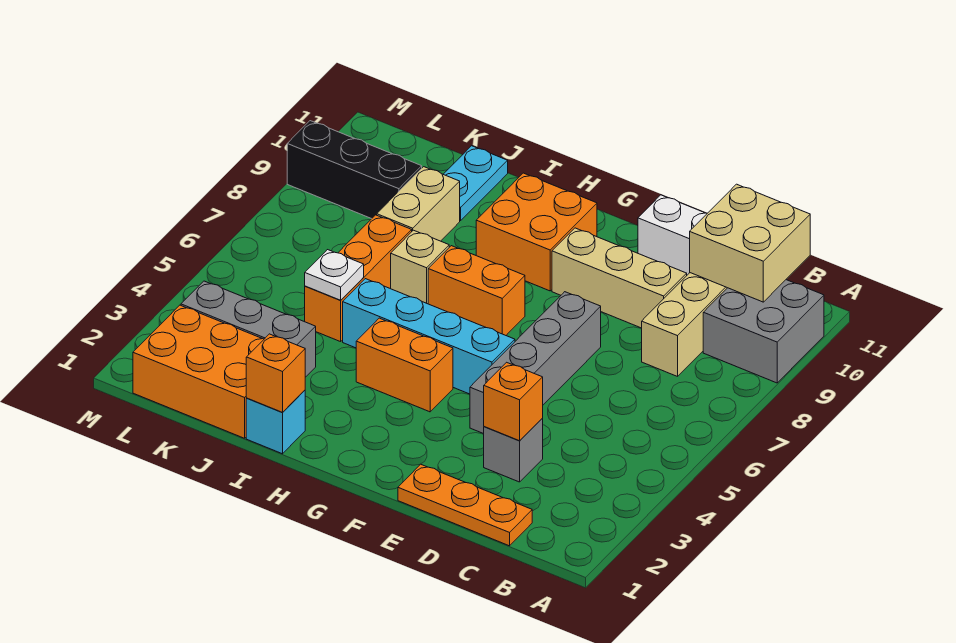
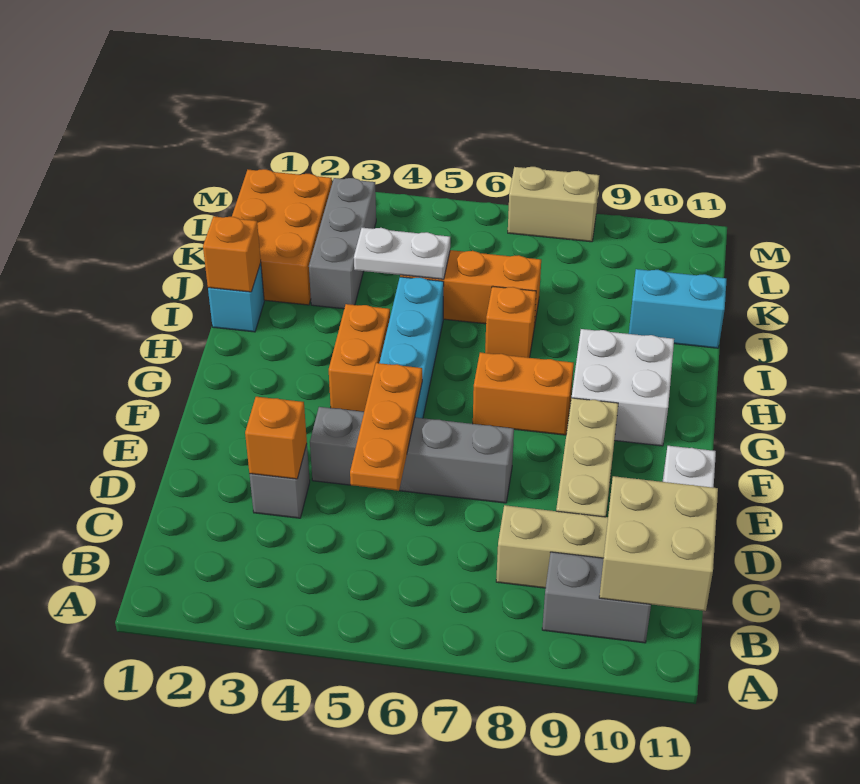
grey 2x2 brick [703,280,824,383] -> grey 1x2 brick [542,552,651,643]
orange 1x3 plate [398,464,532,546] -> orange 1x3 plate moved to [350,363,422,491]
orange 1x2 brick [428,246,525,335] -> orange 1x2 brick turned to [473,352,574,435]
orange 2x2 brick [476,173,597,291] -> white 2x2 brick [572,329,674,446]
tan 1x1 brick [391,230,449,304] -> orange 1x1 brick [485,286,536,358]
white 1x1 plate [305,250,364,300] -> white 1x2 plate [354,228,450,279]
tan 1x2 brick [377,167,460,241] -> tan 1x2 brick moved to [508,167,599,242]
cyan 1x2 plate [443,146,508,221] -> cyan 1x2 brick [629,269,727,348]
black 1x3 brick [287,121,422,219] -> none

